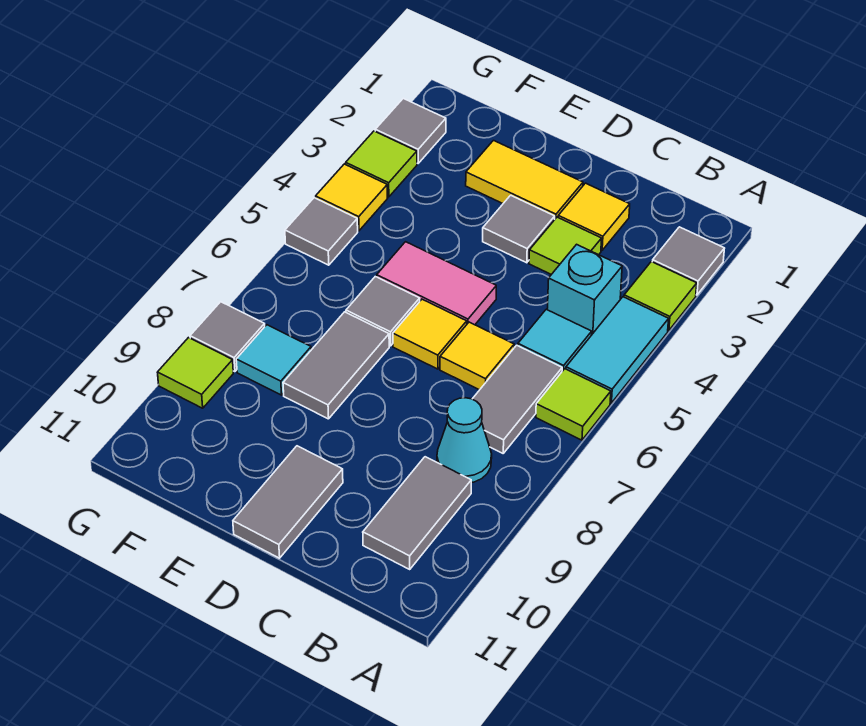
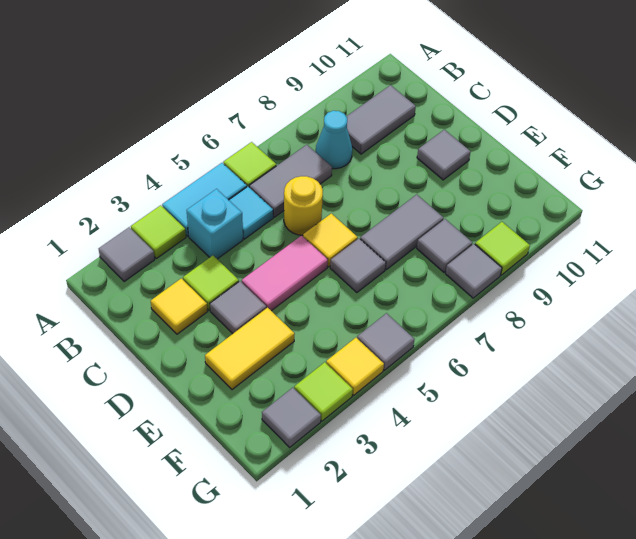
yellow 1x1 tile [440,322,514,390] -> yellow 1x1 round brick [284,176,323,235]
yellow 1x2 tile [466,141,583,219] -> yellow 1x2 tile turned to [205,308,295,390]
pink 1x2 tile [377,242,496,325] -> pink 1x2 tile turned to [242,235,328,311]
grey 1x2 tile [233,446,343,558] -> grey 1x1 tile [417,130,471,180]
cyan 1x1 tile [236,325,311,395] -> grey 1x1 tile [417,219,472,272]

